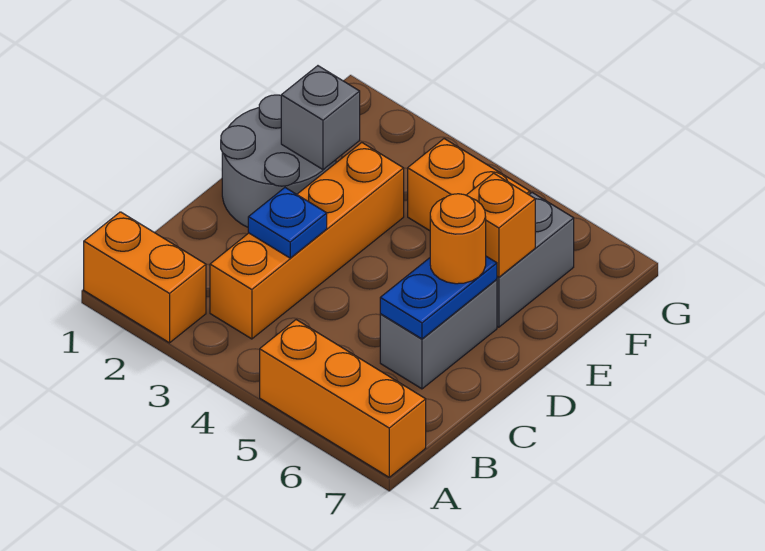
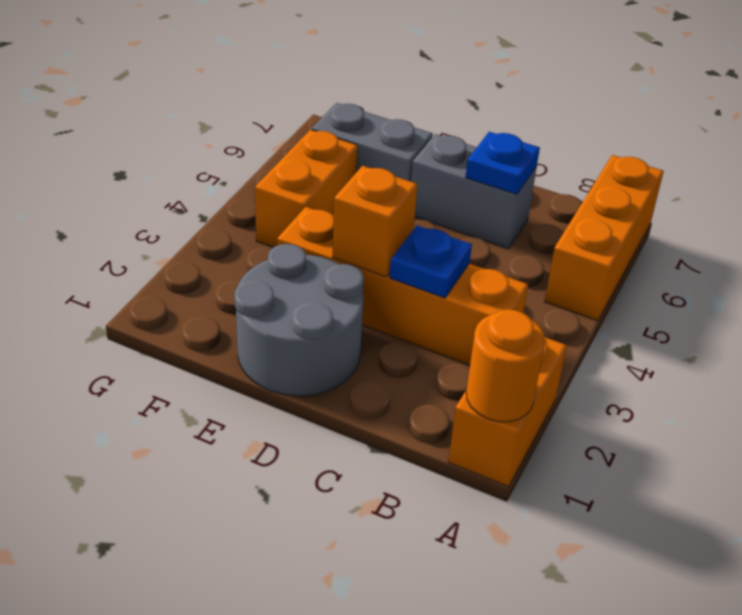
blue 1x2 plate [380,256,497,339] -> blue 1x1 plate [465,132,540,194]
orange 1x1 round brick [430,194,486,284] -> orange 1x1 round brick moved to [466,310,545,422]
grey 1x1 brick [281,66,360,170] -> none
orange 1x1 brick [466,173,535,277] -> orange 1x1 brick moved to [332,166,417,277]

